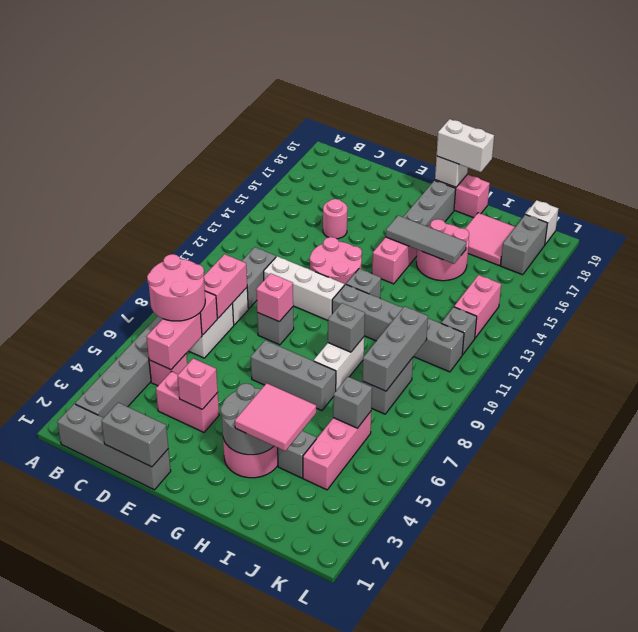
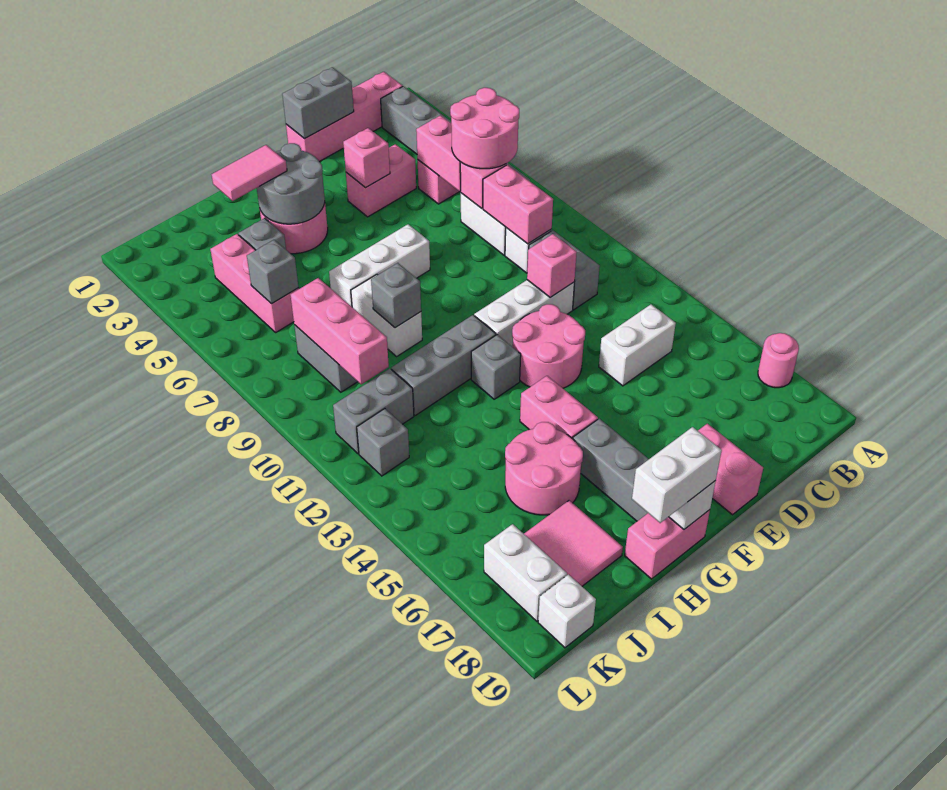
grey 1x4 brick [57,404,171,490] -> pink 1x4 brick [286,72,403,162]
none -> white 1x2 brick [599,304,676,386]
pink 1x1 round brick [323,199,347,239] -> pink 1x1 round brick moved to [758,333,799,388]
grey 1x1 brick [257,307,294,345] -> none
pink 1x1 brick [256,273,293,322] -> pink 1x1 brick moved to [527,234,577,298]
grey 1x3 brick [251,340,336,411] -> white 1x3 brick [329,224,430,307]
grey 1x3 tile [386,216,466,264] -> none
pink 2x2 tile [235,383,316,451] -> pink 1x2 tile [212,145,287,201]
grey 1x3 brick [362,306,428,391] -> pink 1x3 brick [291,278,389,384]
pink 1x2 brick [454,275,501,338] -> pink 1x2 brick moved to [698,424,763,515]
grey 1x2 brick [501,215,548,275] -> white 1x2 brick [484,524,567,621]

